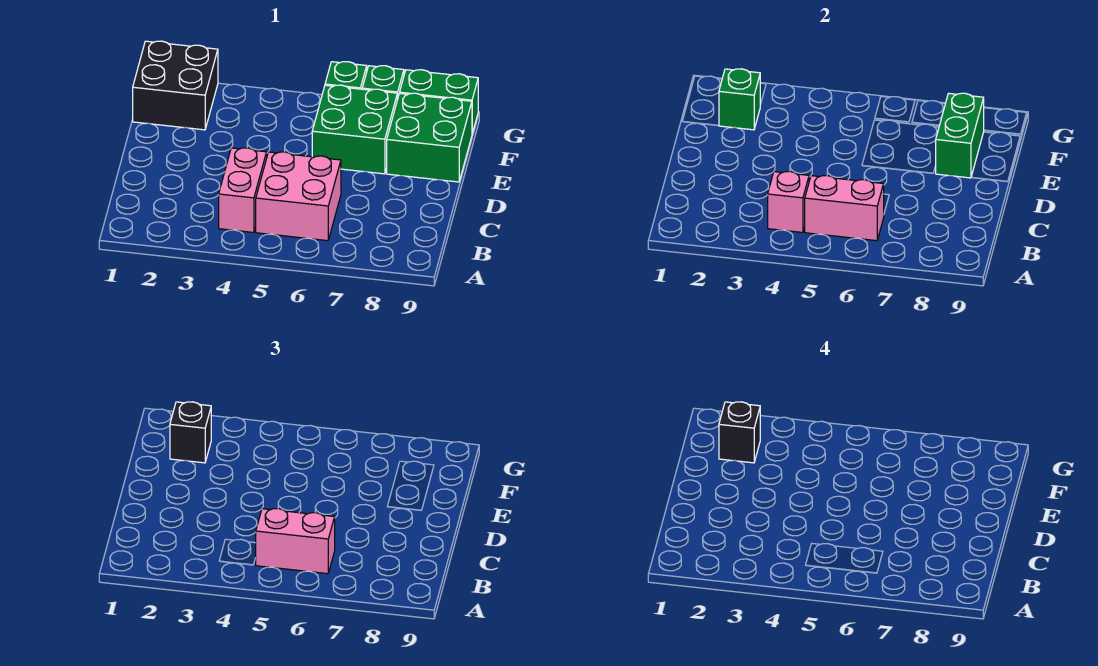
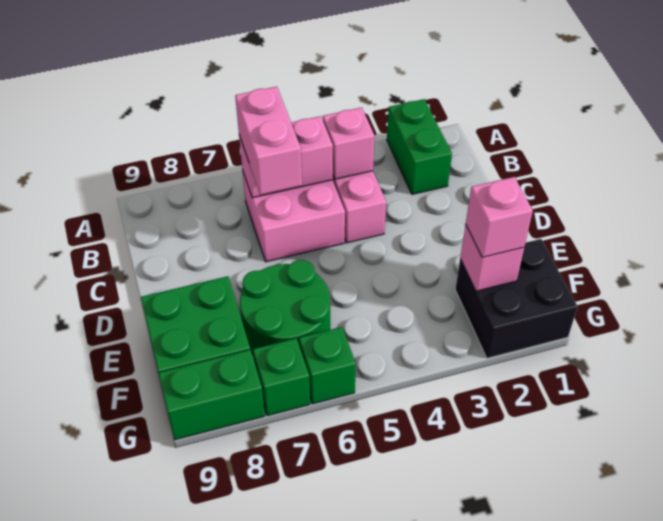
pink 1x2 brick [256,509,335,574] -> pink 1x2 brick turned to [235,87,302,195]
green 2x2 brick [312,85,397,174] -> green 2x2 round brick [240,260,330,354]
green 1x2 brick [936,93,984,178] -> green 1x2 brick moved to [387,99,452,194]
green 1x1 brick [719,69,760,130] -> pink 1x1 brick [460,225,524,291]
black 1x1 brick [170,402,211,463] -> pink 1x1 brick [466,177,533,257]
black 1x1 brick [719,402,760,463] -> none

